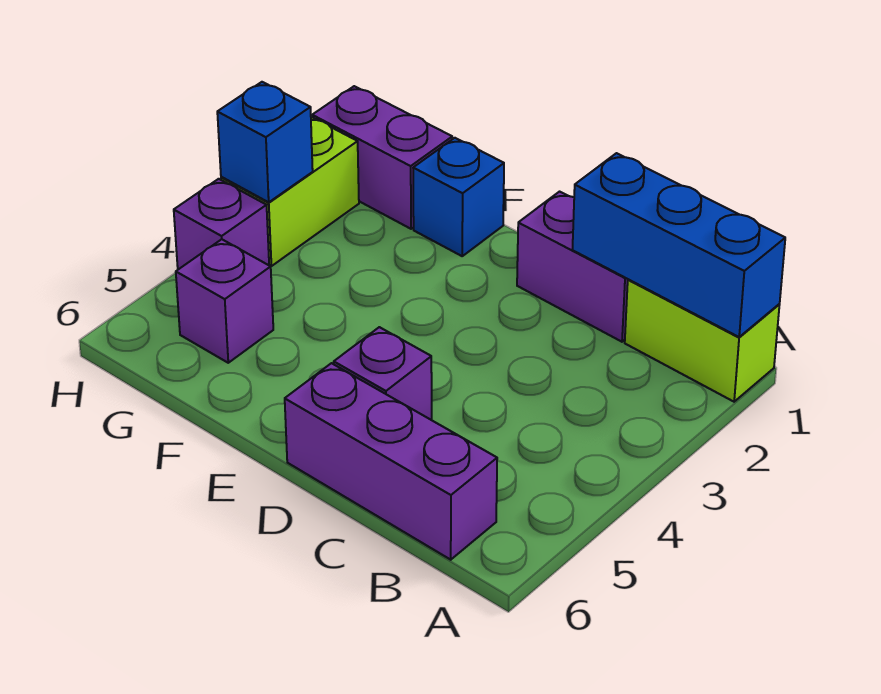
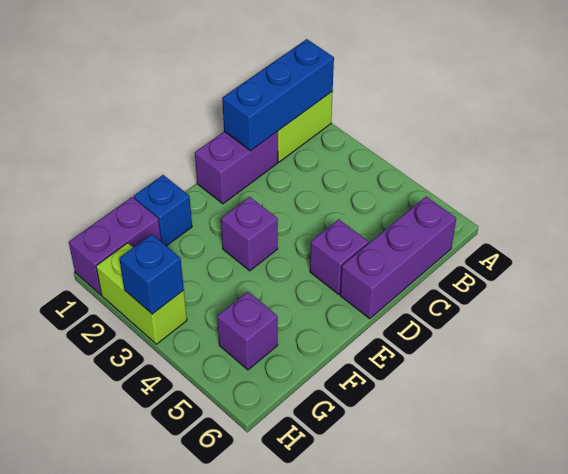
purple 1x1 brick [174,179,269,269] -> purple 1x1 brick moved to [221,197,278,271]

